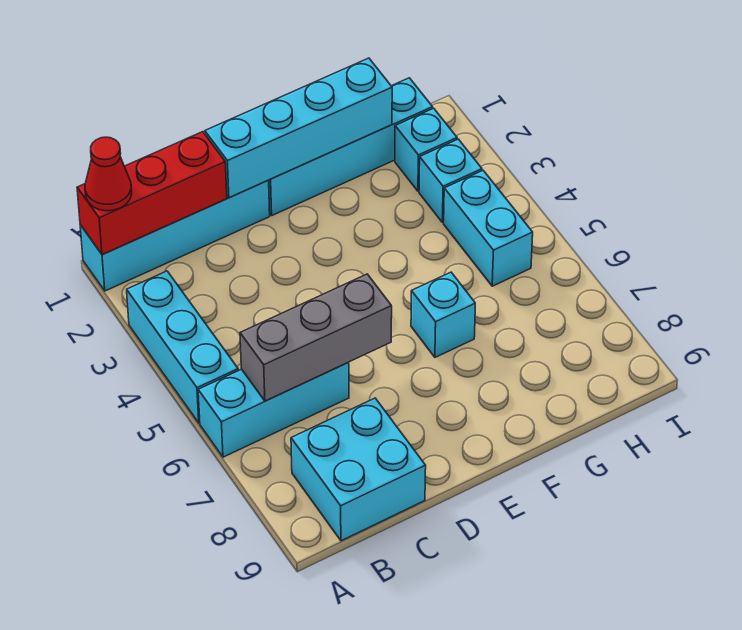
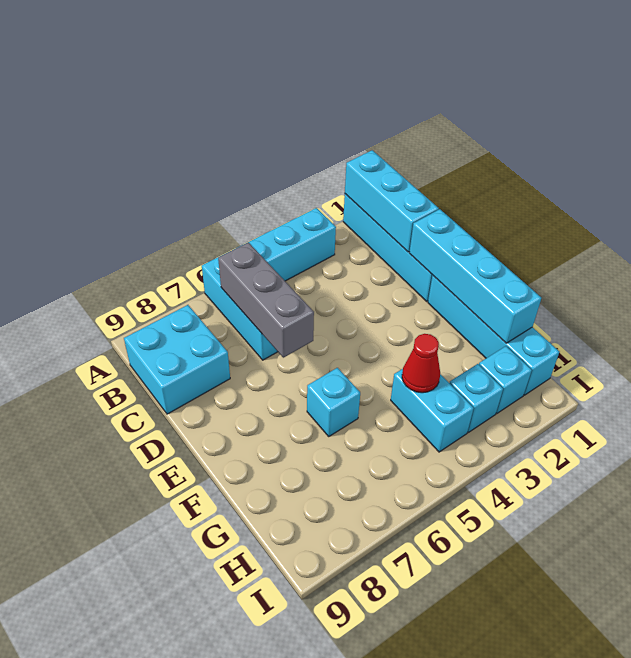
red 1x3 brick [77,132,227,255] -> cyan 1x3 brick [345,150,439,252]
red 1x1 cone [85,137,132,211] -> red 1x1 cone moved to [402,334,440,393]
cyan 1x2 brick [444,171,533,286] -> cyan 1x2 brick turned to [391,369,474,452]

